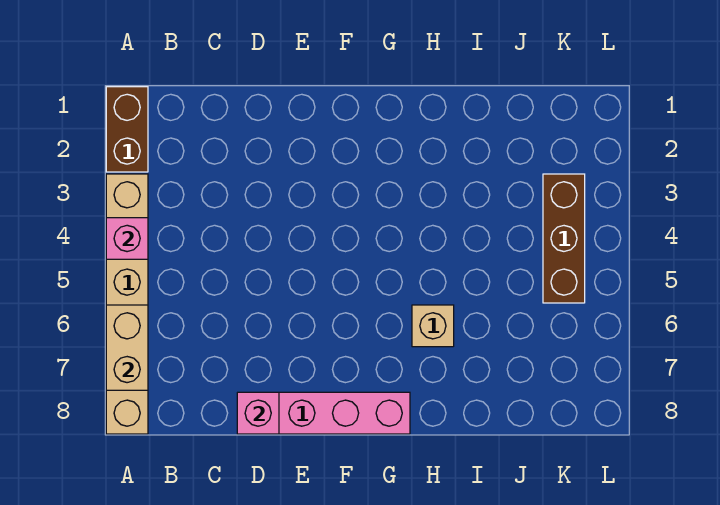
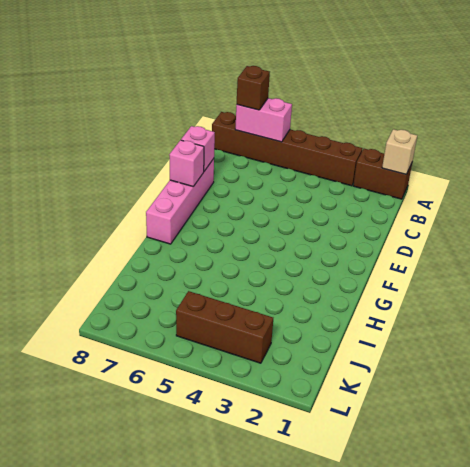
tan 1x6 brick [106,174,148,434] -> brown 1x6 brick [212,112,362,186]
pink 1x1 brick [106,218,148,259] -> pink 1x1 brick moved to [169,140,204,186]
tan 1x2 brick [106,305,148,390] -> pink 1x2 brick [235,98,292,142]
none -> brown 1x1 brick [237,66,270,110]
tan 1x1 brick [412,305,454,347] -> tan 1x1 brick moved to [382,129,417,174]

